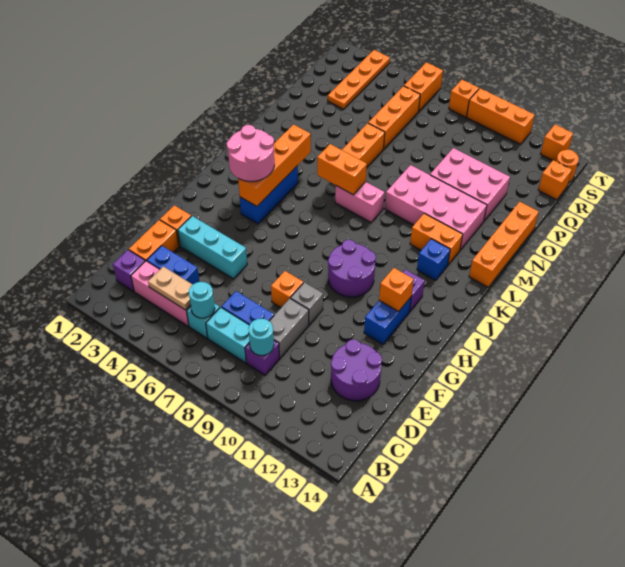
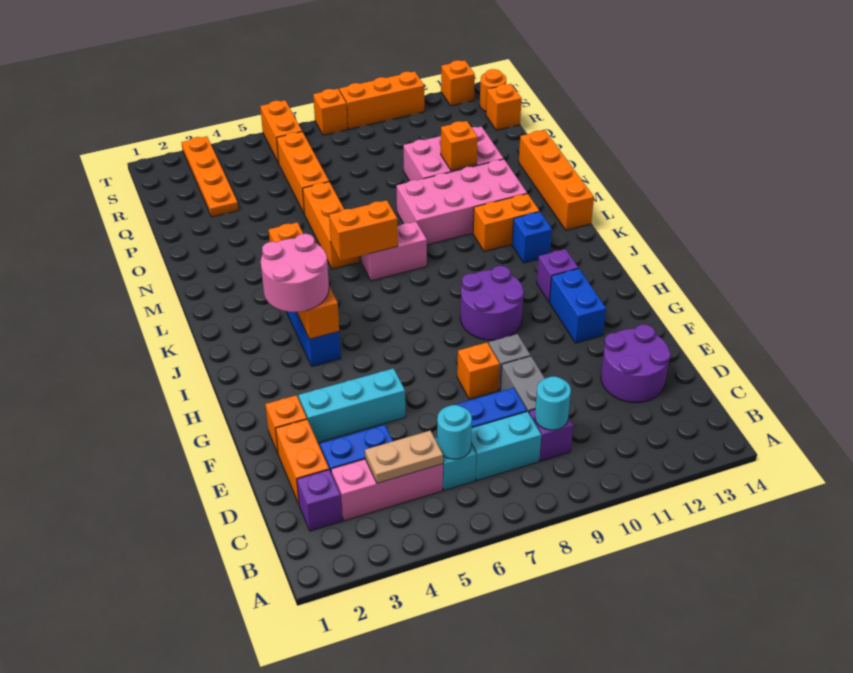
orange 1x1 brick [379,268,414,311] -> orange 1x1 brick moved to [441,121,478,171]

